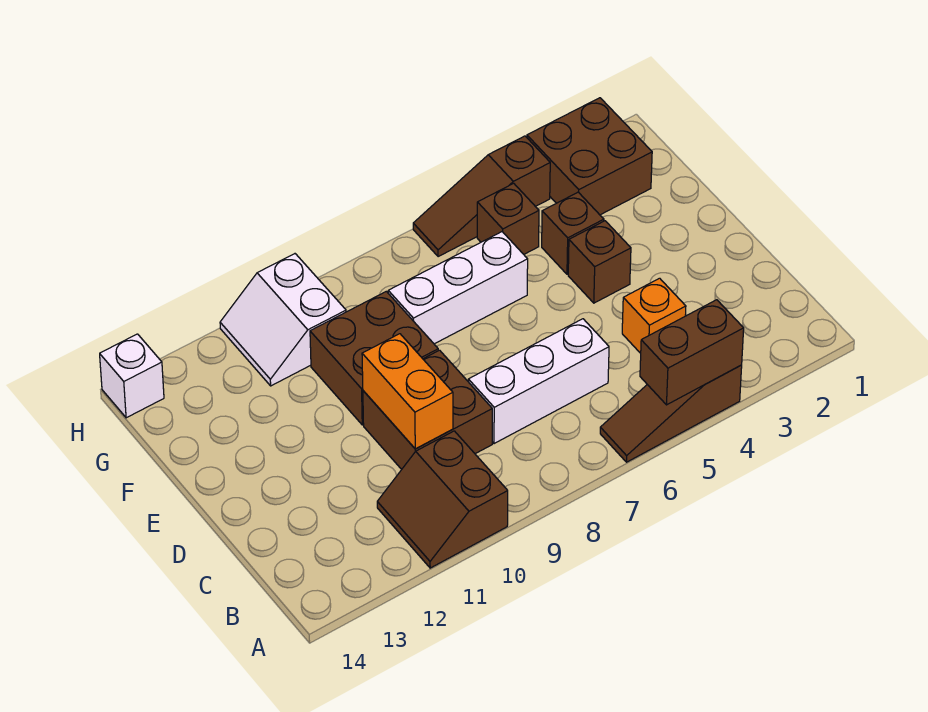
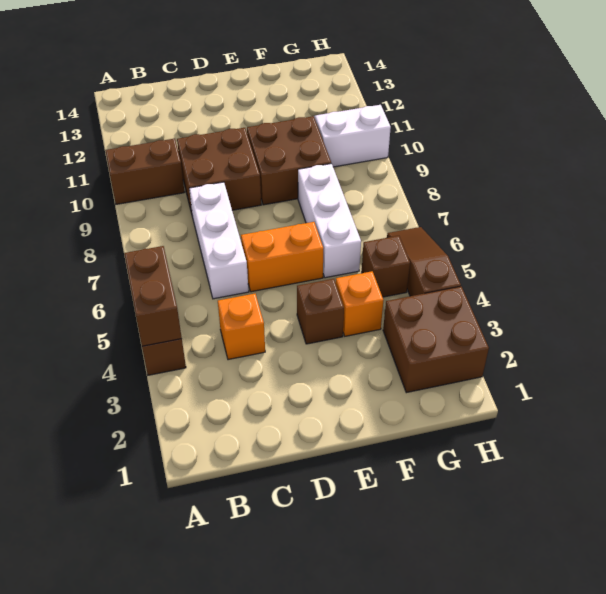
orange 1x2 brick [362,334,453,449] -> orange 1x2 brick moved to [241,222,323,292]
brown 1x1 brick [542,192,604,274] -> orange 1x1 brick [336,271,383,336]
white 1x1 brick [100,334,164,418] -> none

